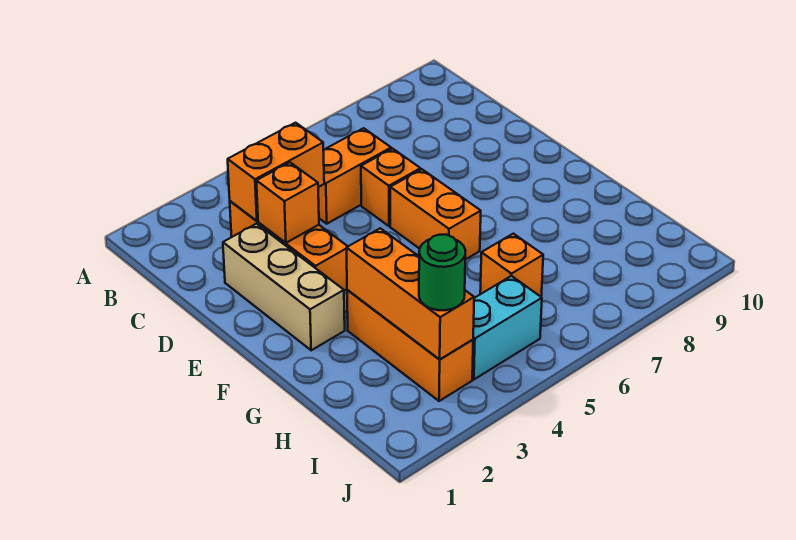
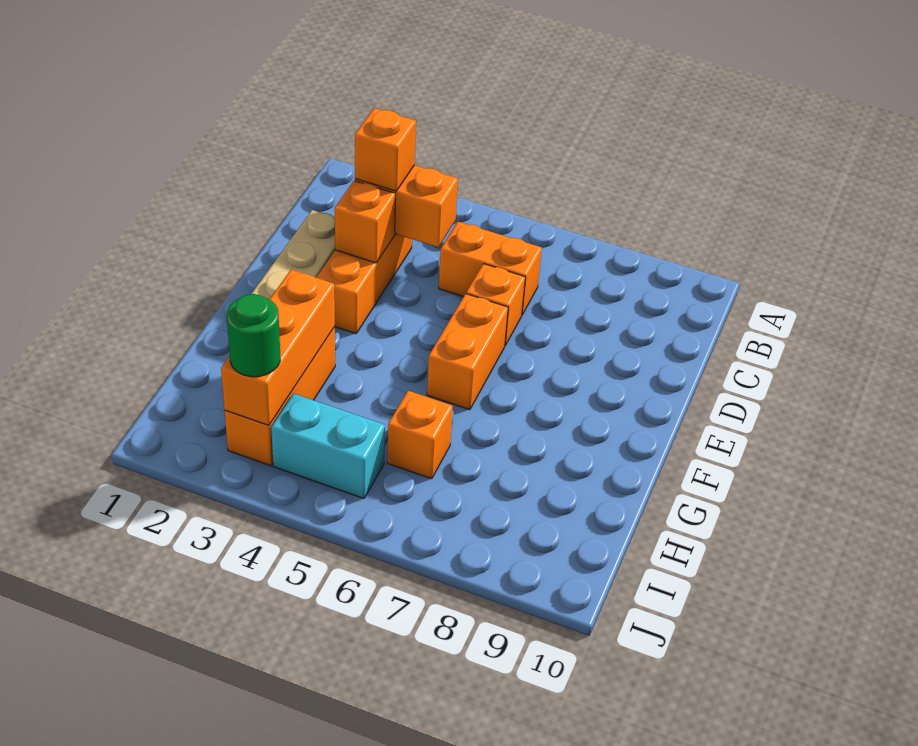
none -> orange 1x1 brick [355,108,416,191]

